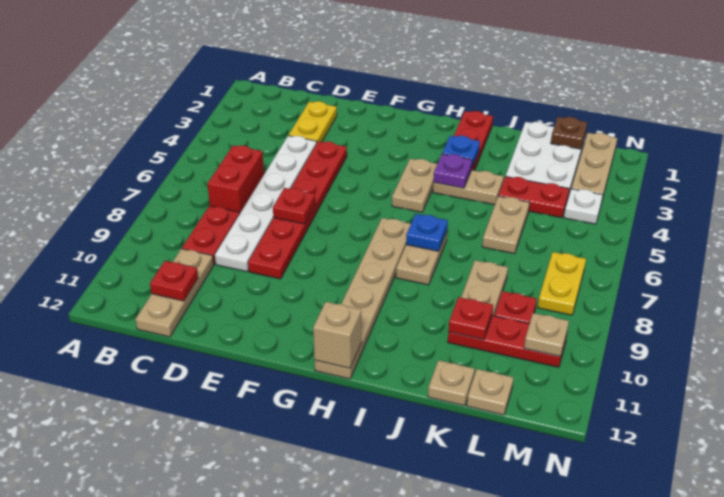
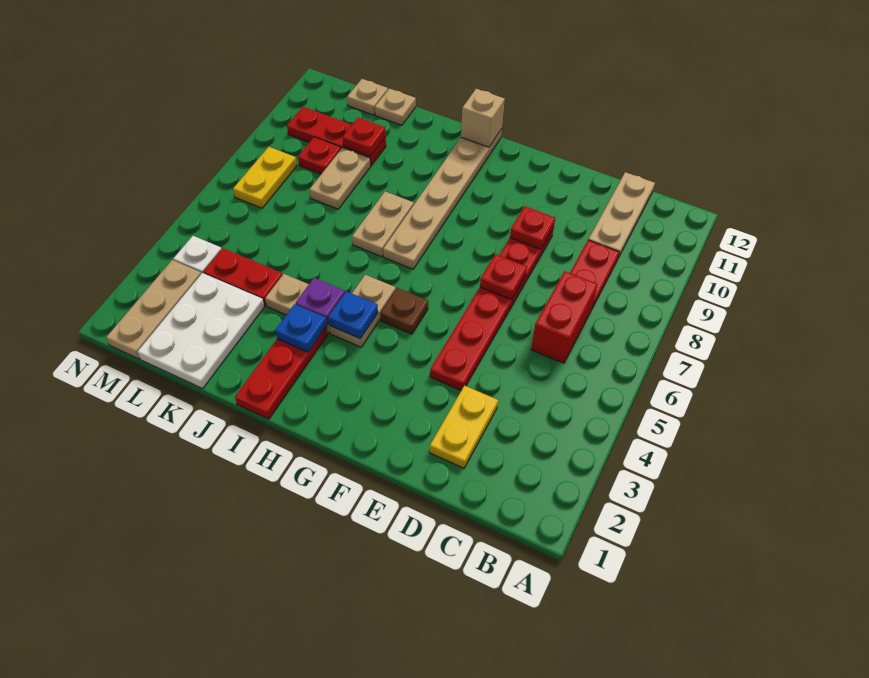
red 1x1 plate [150,261,198,301] -> red 1x1 plate moved to [510,206,555,249]
white 1x6 plate [215,136,317,272] -> none
blue 1x1 plate [406,214,448,251] -> blue 1x1 plate moved to [328,291,378,339]
tan 1x2 plate [482,196,530,254] -> none
brown 1x1 plate [551,117,587,149] -> brown 1x1 plate moved to [381,288,428,334]
tan 1x1 plate [524,313,569,357] -> none

